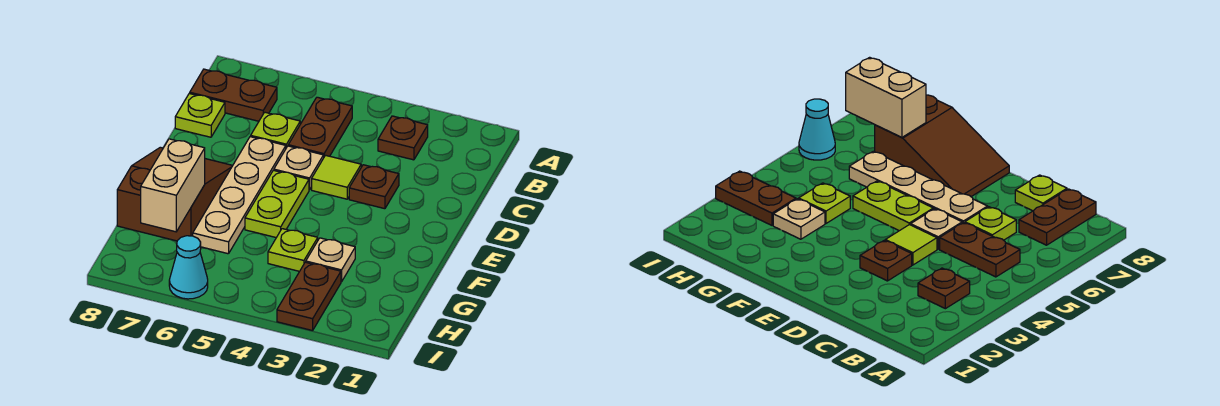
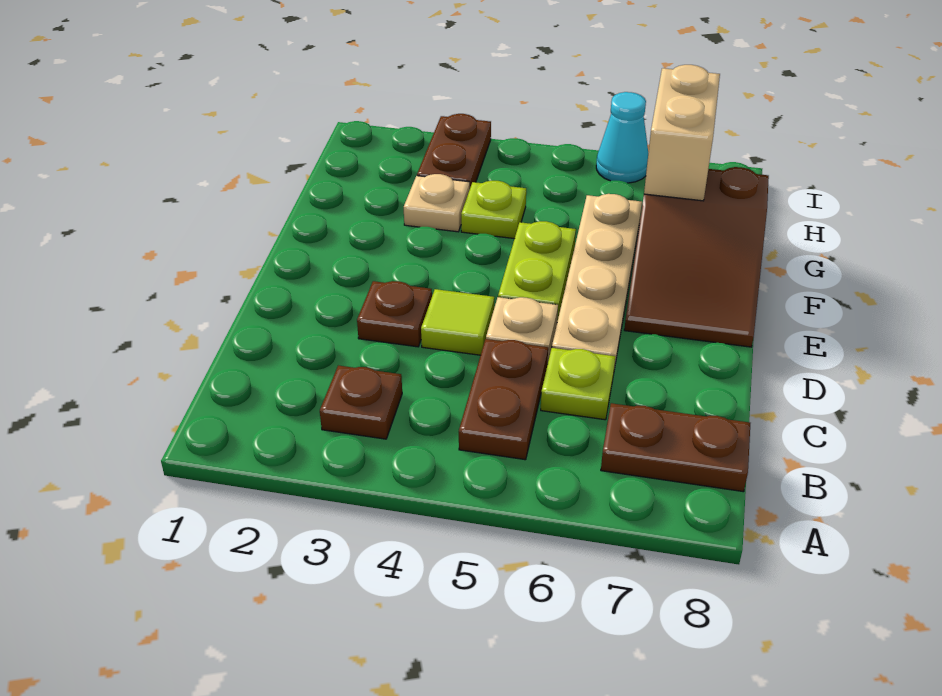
lime 1x1 plate [175,93,225,137] -> none

